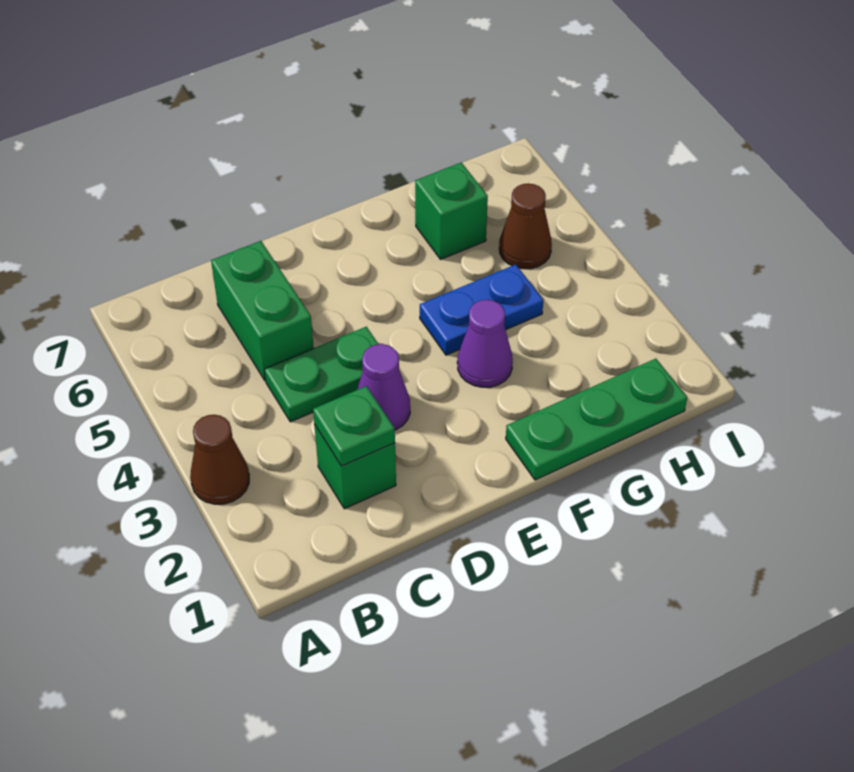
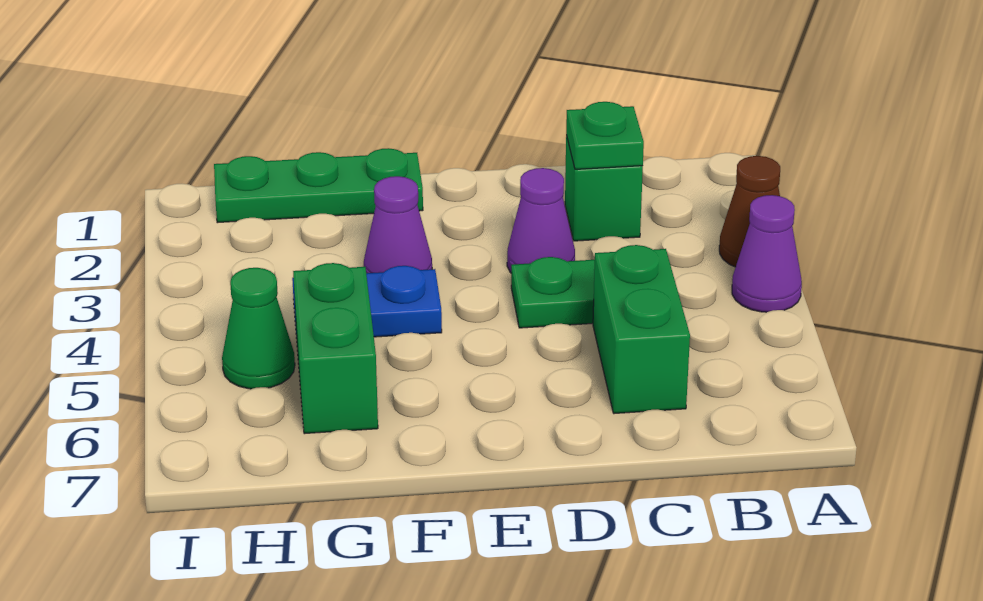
none -> purple 1x1 cone [732,195,802,312]
green 1x1 brick [415,163,488,259] -> green 1x2 brick [293,263,378,434]
brown 1x1 cone [499,183,552,269] -> green 1x1 cone [222,268,295,389]

